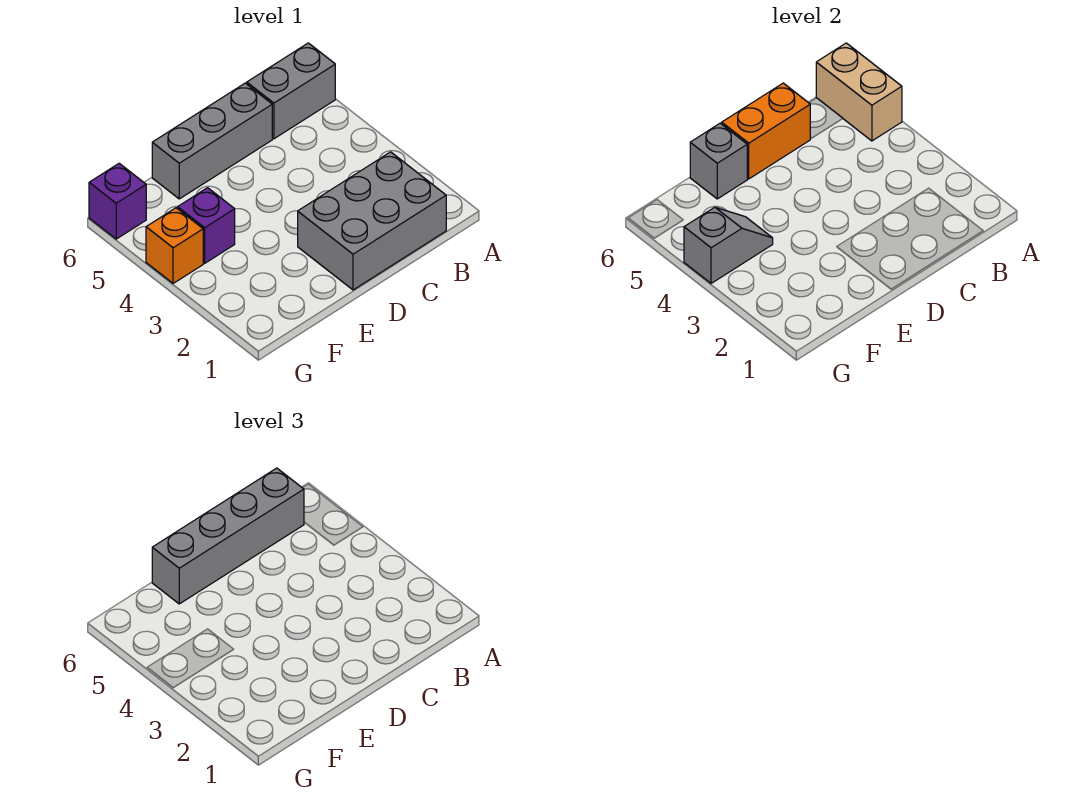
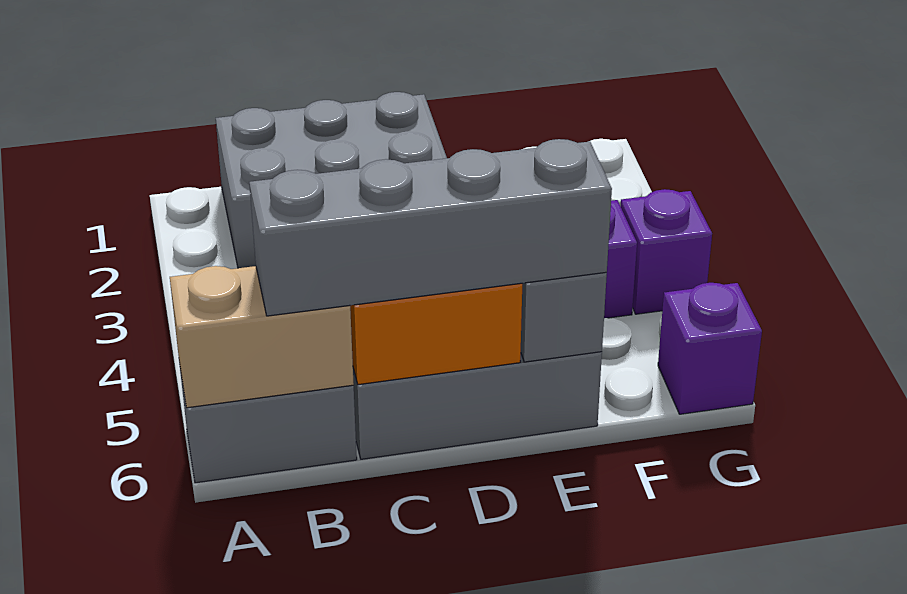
tan 1x2 brick [816,43,902,141] -> tan 1x2 brick turned to [170,266,354,408]
grey 1x2 slope [684,207,773,283] -> none
orange 1x1 brick [146,208,203,283] -> purple 1x1 brick [621,189,712,314]

